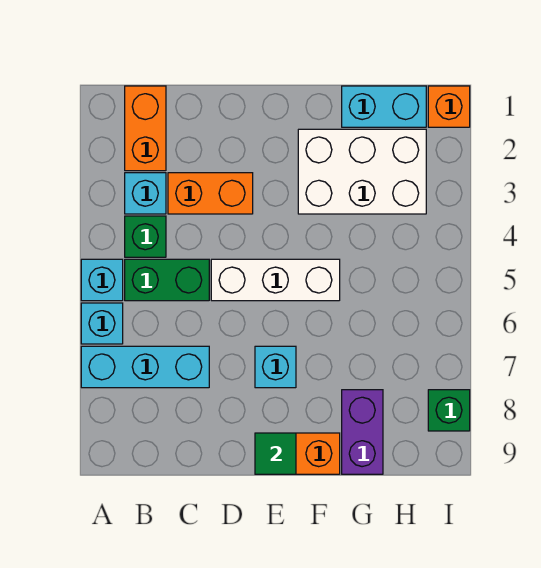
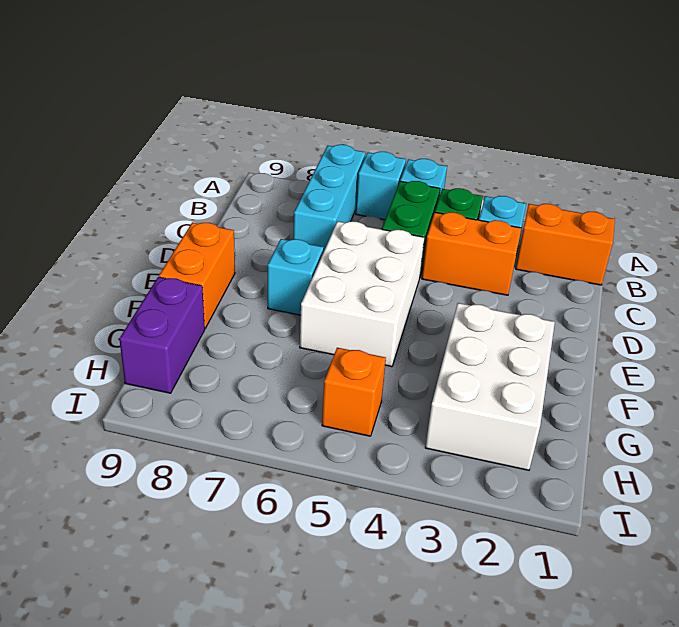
orange 1x2 brick [168,173,253,214] -> orange 1x2 brick turned to [422,212,521,295]
white 1x3 brick [211,259,340,301] -> white 2x3 brick [300,221,424,367]
green 1x1 tile [255,433,296,474] -> none
cyan 1x2 brick [342,86,426,127] -> none
purple 1x2 brick [342,390,383,474] -> purple 1x2 brick turned to [119,277,205,393]
orange 1x1 brick [428,86,470,127] -> orange 1x1 brick moved to [322,348,386,436]
green 1x1 brick [428,390,470,431] -> none

